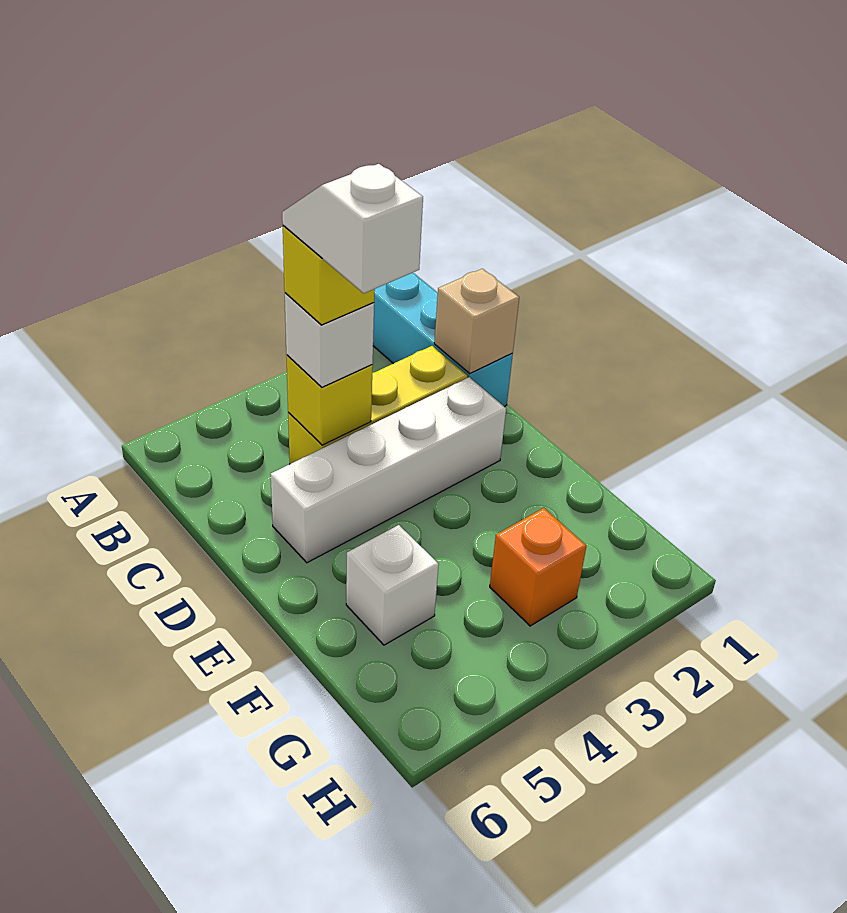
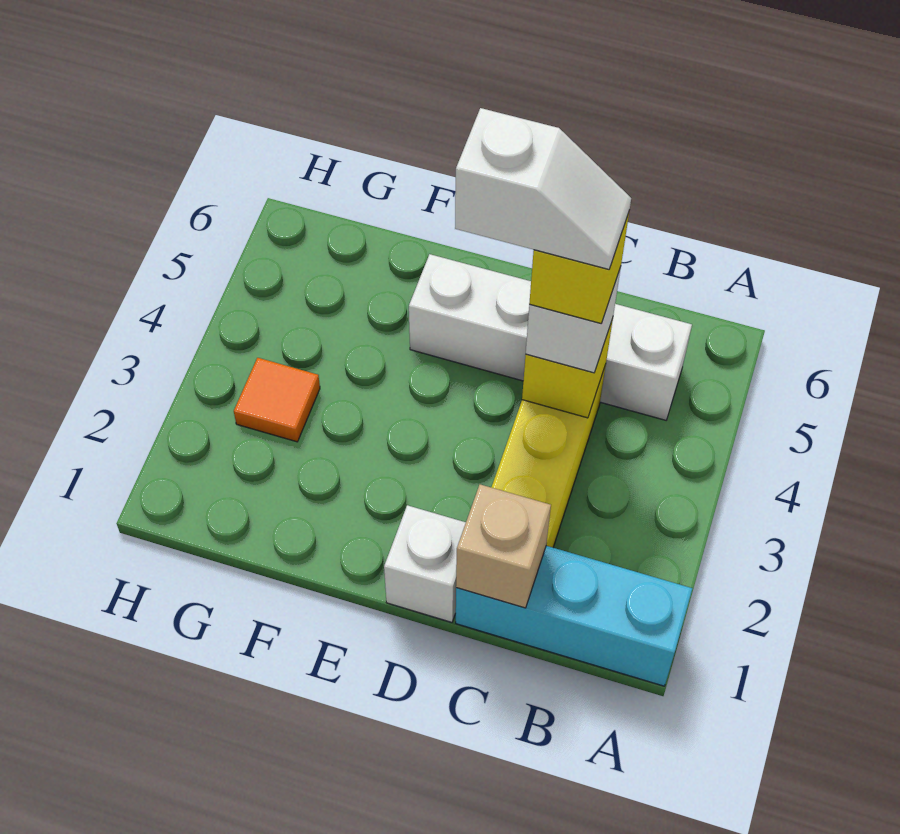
white 1x4 brick [271,377,506,563] -> white 1x4 brick turned to [409,254,692,420]
white 1x1 brick [346,525,439,645] -> white 1x1 brick moved to [384,505,466,622]
orange 1x1 brick [490,508,586,626] -> orange 1x1 tile [234,358,320,442]

